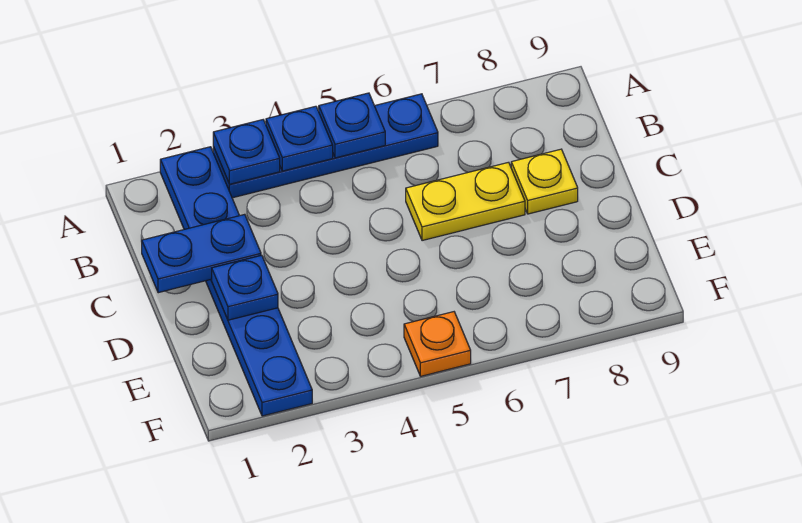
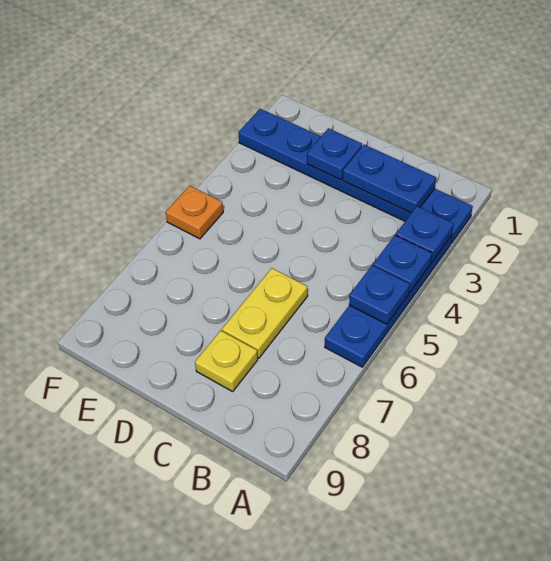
blue 1x2 plate [142,214,261,293] -> blue 1x2 plate turned to [343,145,436,213]

